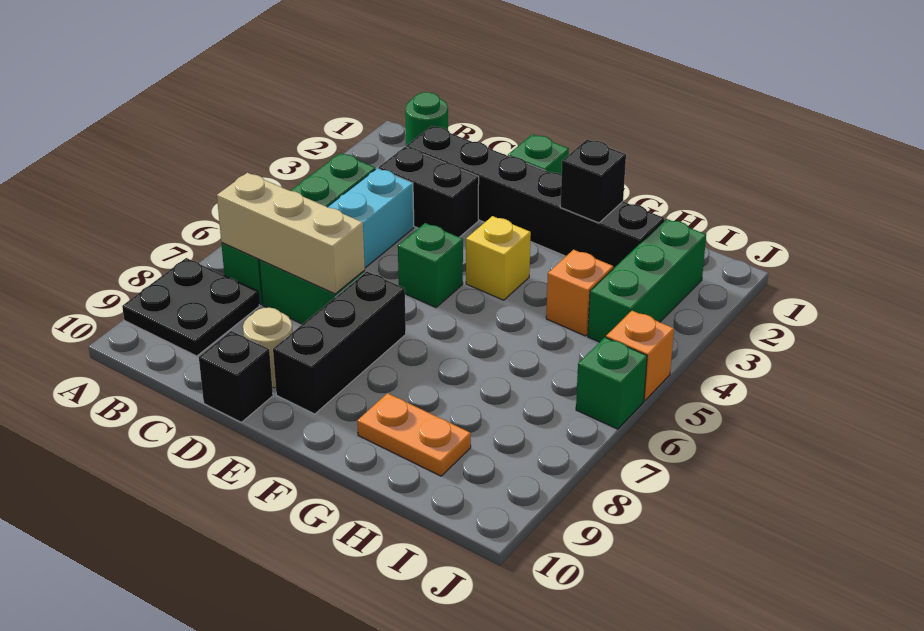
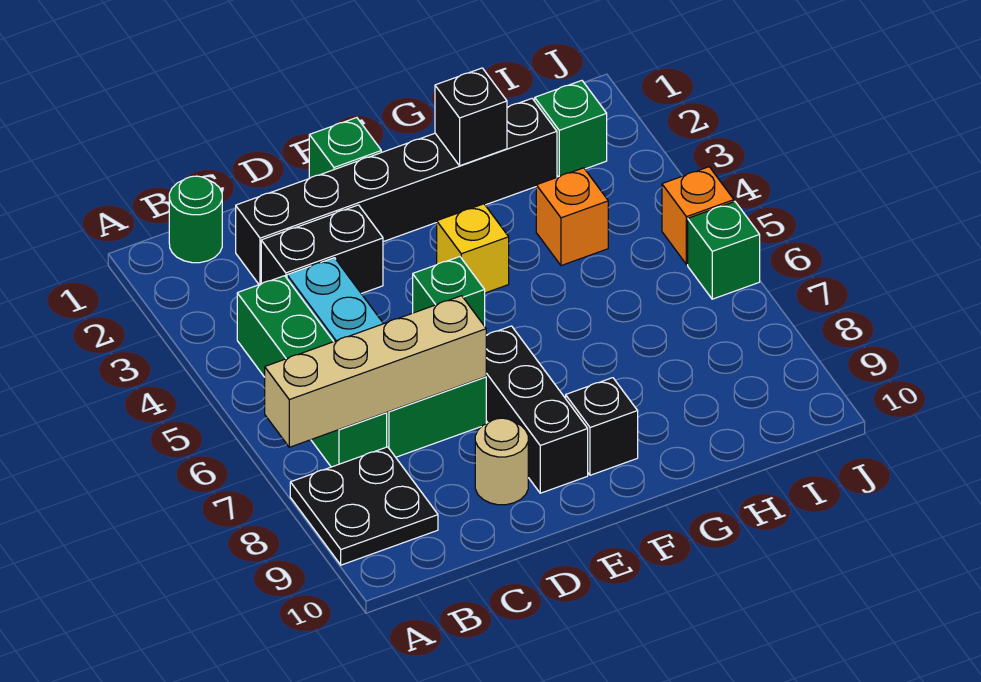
tan 1x3 brick [217,173,365,294] -> tan 1x4 brick [265,296,486,447]
black 1x1 brick [199,331,273,422] -> black 1x1 brick moved to [566,378,638,475]
orange 1x2 plate [357,393,471,476] -> none
green 1x3 brick [588,219,706,342] -> green 1x1 brick [535,81,607,177]

